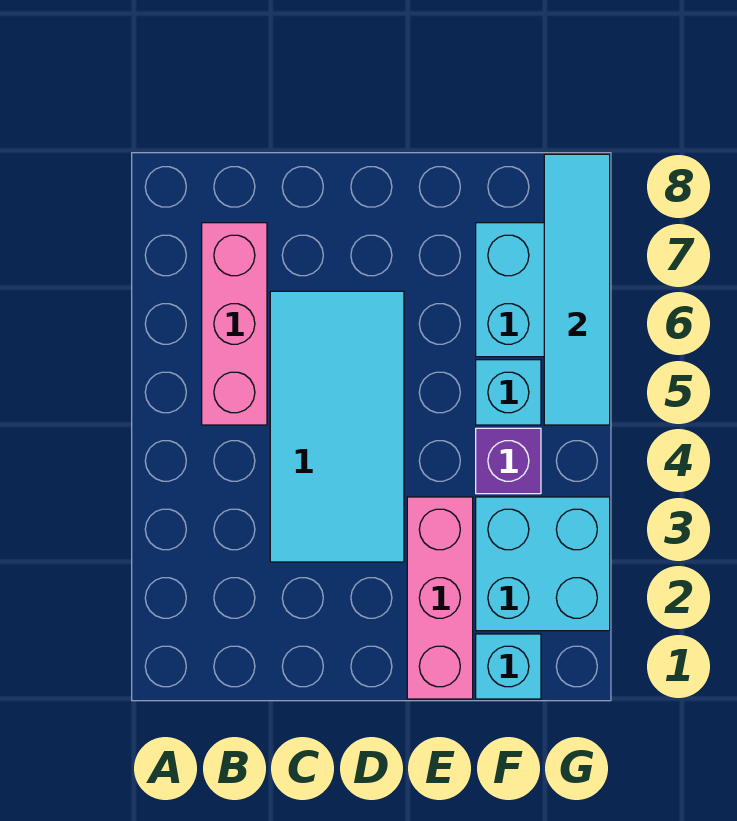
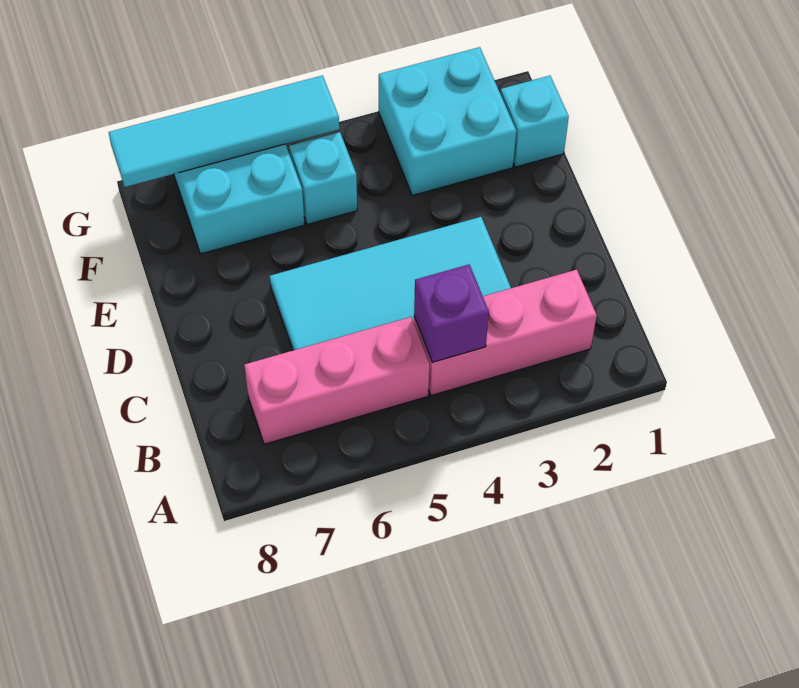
pink 1x3 brick [407,497,473,699] -> pink 1x3 brick moved to [414,270,597,396]
purple 1x1 brick [476,428,541,494] -> purple 1x1 brick moved to [414,264,489,362]

